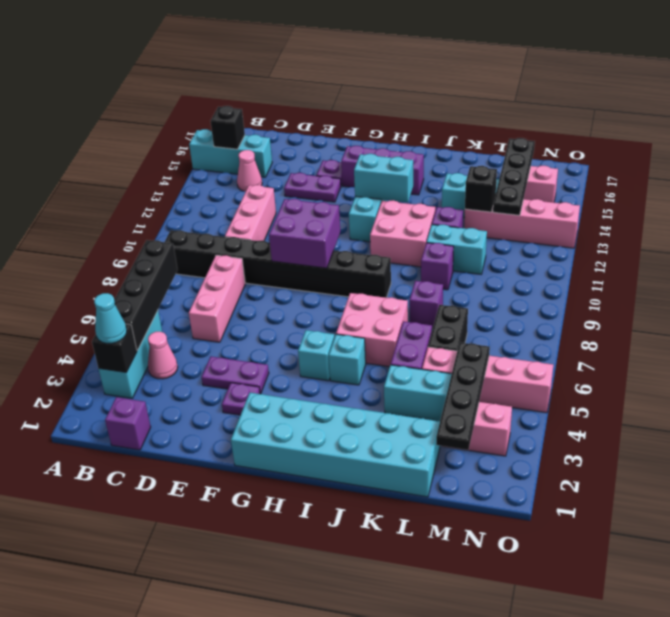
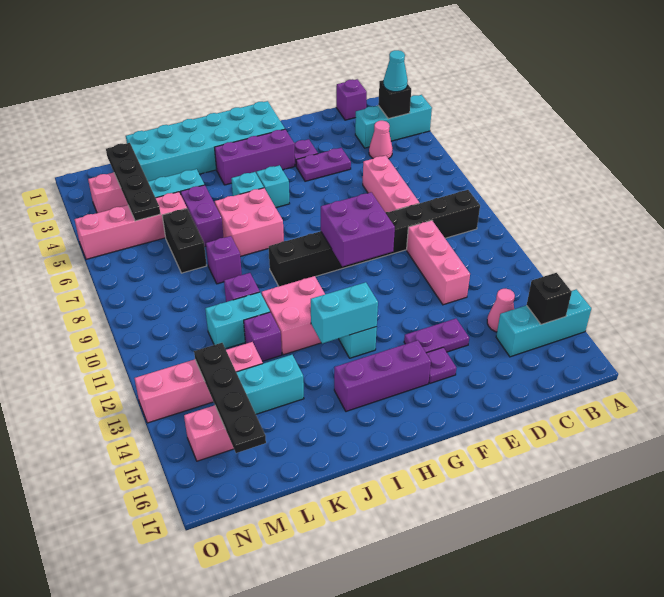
cyan 1x3 brick [99,311,162,398] -> cyan 1x3 brick turned to [355,95,432,148]
black 1x4 brick [114,240,178,350] -> none
none -> purple 1x3 brick [215,129,295,185]
black 1x1 brick [465,166,497,212] -> none

